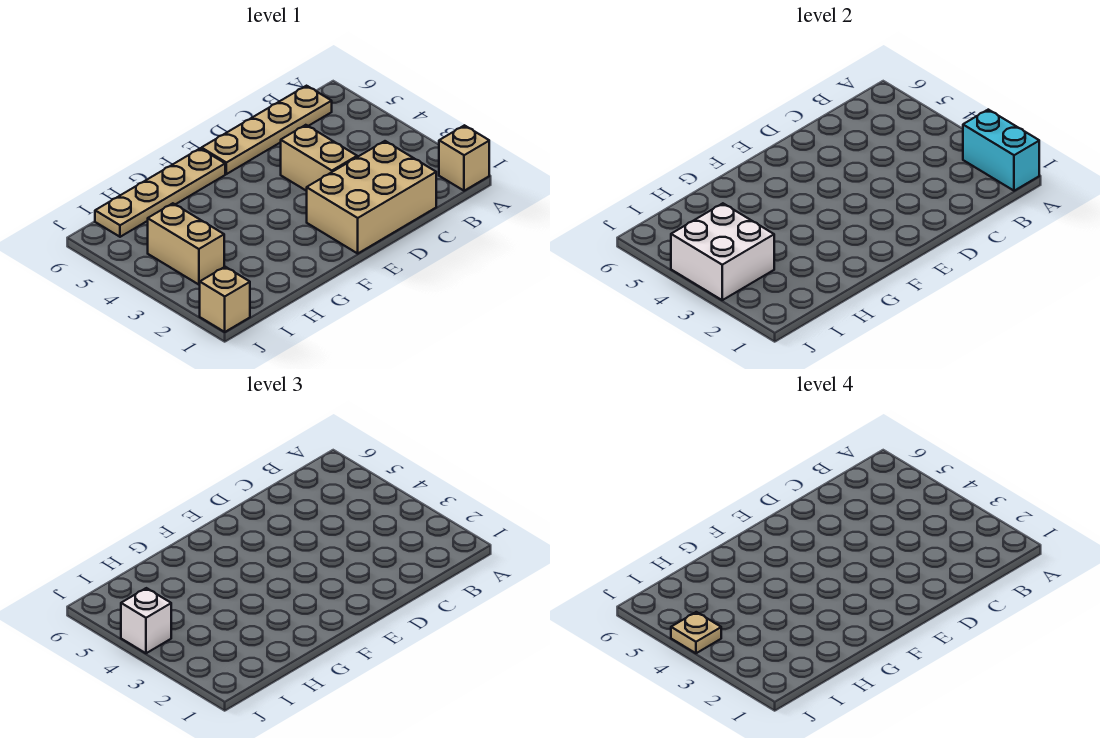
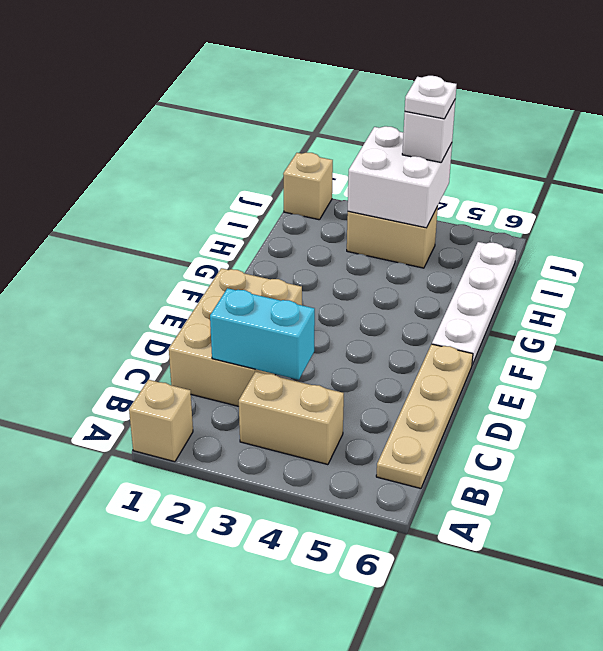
cyan 1x2 brick [963,110,1039,191] -> cyan 1x2 brick moved to [210,288,315,380]
tan 1x2 brick [281,125,357,191] -> tan 1x2 brick moved to [239,371,344,465]
tan 1x4 plate [95,148,225,237] -> white 1x4 plate [432,242,516,365]
tan 1x1 plate [671,612,721,653] -> white 1x1 plate [405,76,457,119]

